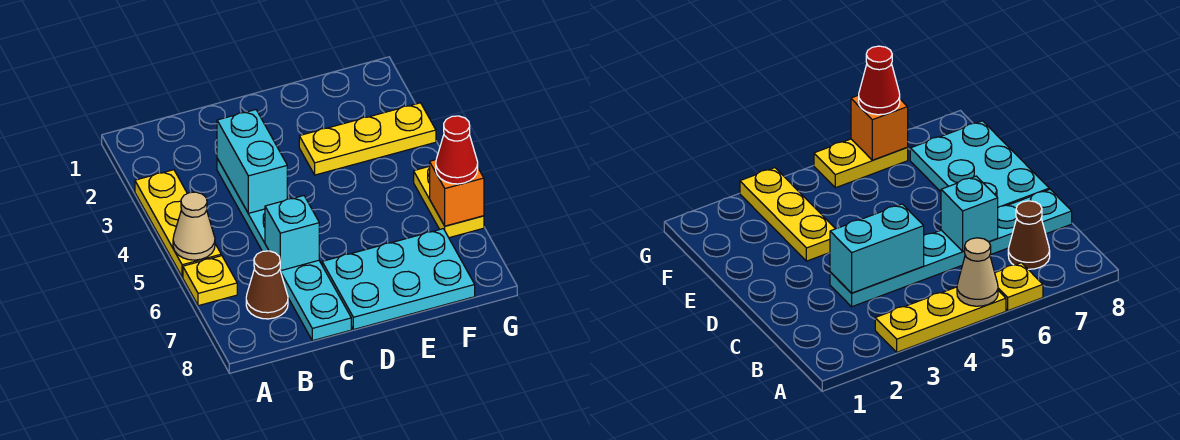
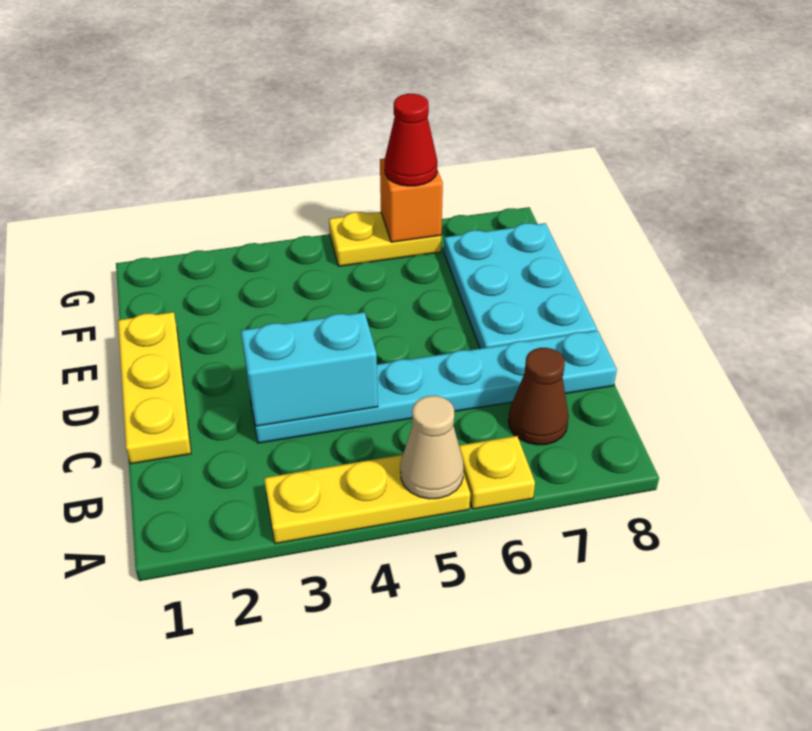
cyan 1x1 brick [265,196,319,271] -> none
yellow 1x3 plate [299,103,436,175] -> yellow 1x3 plate moved to [118,312,191,464]

